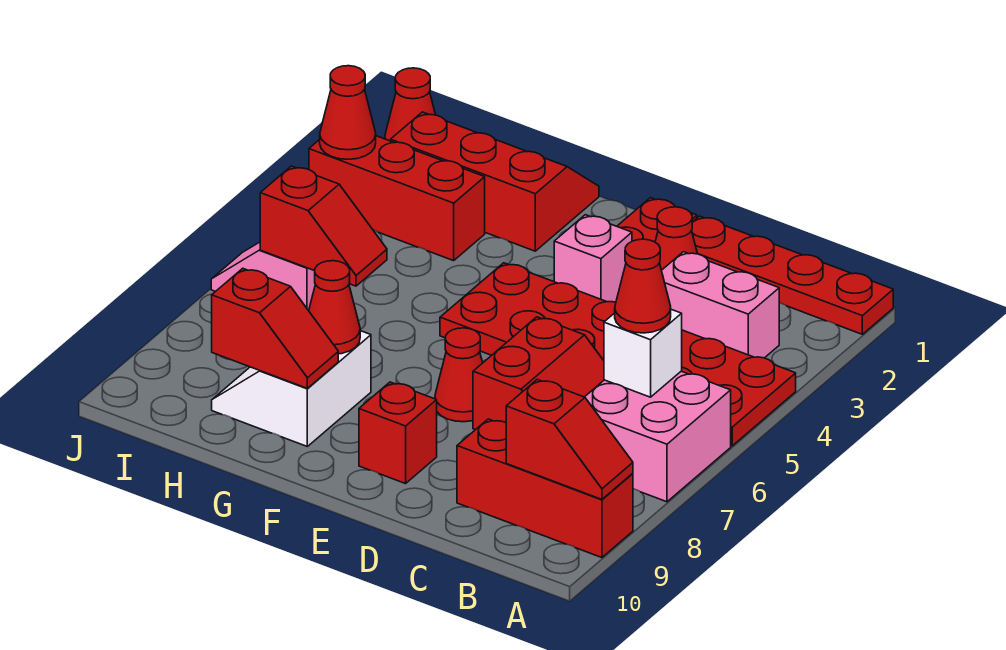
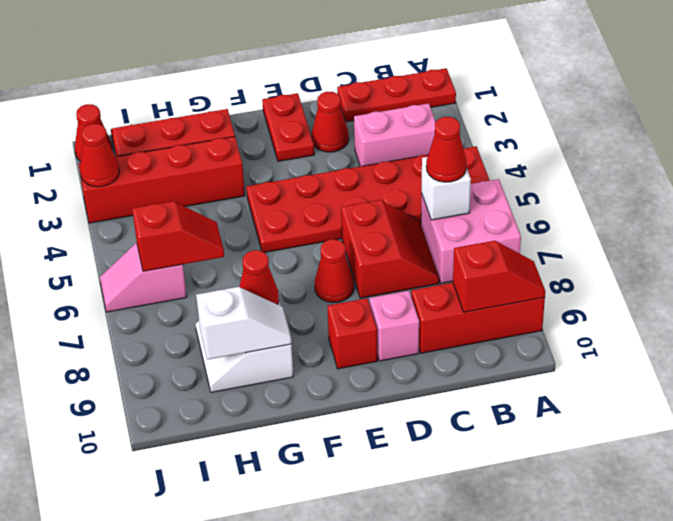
red 1x4 plate [692,216,893,334] -> red 1x3 plate [337,68,456,122]
pink 1x1 brick [554,215,632,302] -> pink 1x1 brick moved to [369,291,419,361]
red 1x2 slope [212,268,338,388] -> white 1x2 slope [196,287,291,360]
red 1x3 brick [309,136,485,261] -> red 1x4 brick [78,137,245,223]

